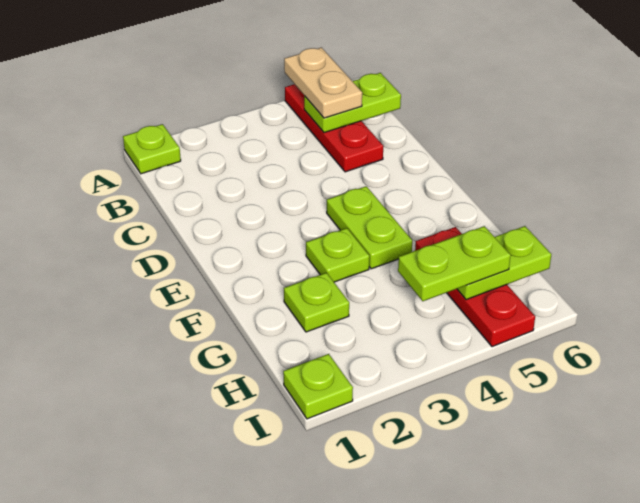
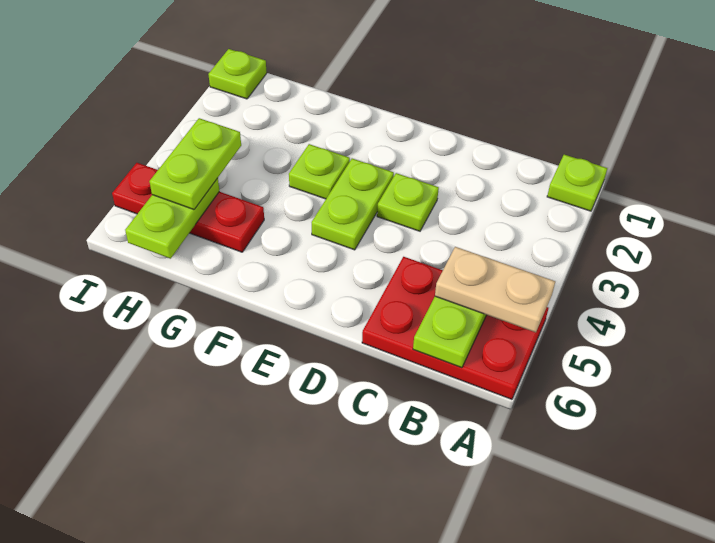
red 1x3 plate [285,84,383,172] -> red 2x3 plate [362,257,548,399]
lime 1x2 plate [327,186,412,269] -> lime 1x2 plate turned to [312,159,394,250]
lime 1x1 plate [284,273,349,332] -> lime 1x1 plate moved to [377,173,439,231]

